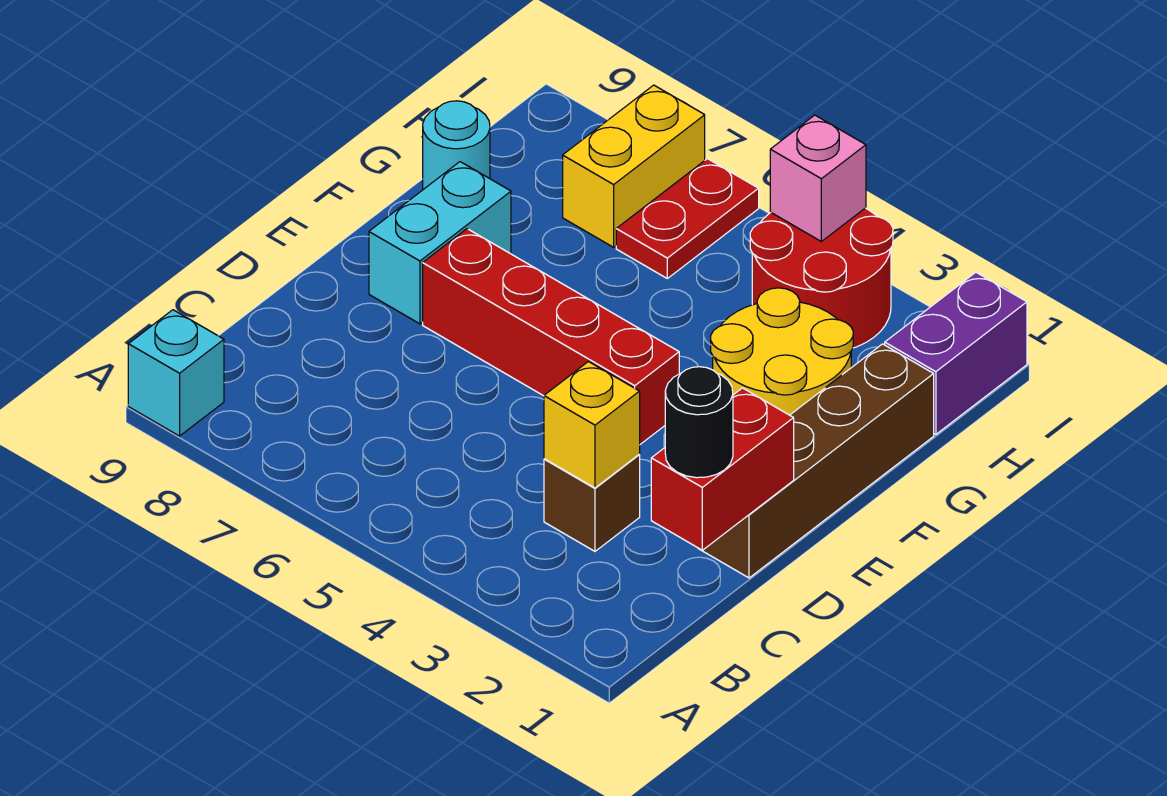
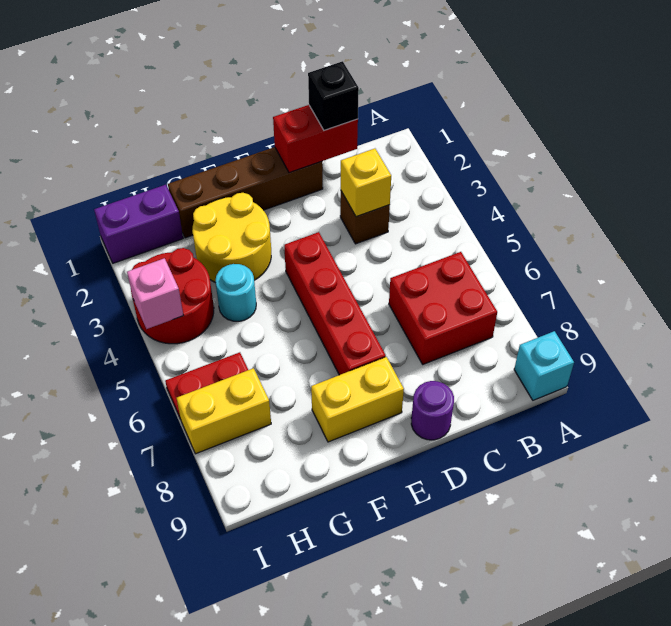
none -> red 2x2 brick [389,252,497,364]
black 1x1 round brick [665,367,733,478] -> black 1x1 brick [308,61,359,130]
none -> purple 1x1 round brick [411,381,454,440]
cyan 1x2 brick [369,162,511,324] -> yellow 1x2 brick [311,357,404,442]
cyan 1x1 round brick [423,101,490,189] -> cyan 1x1 round brick moved to [215,264,256,321]

